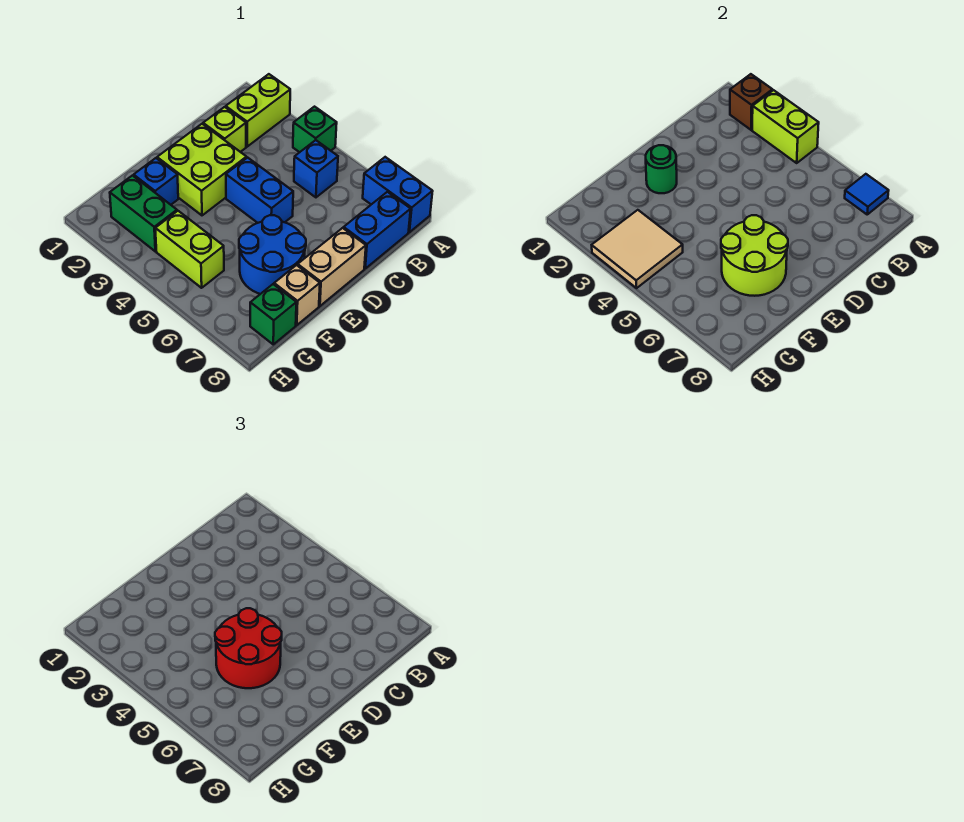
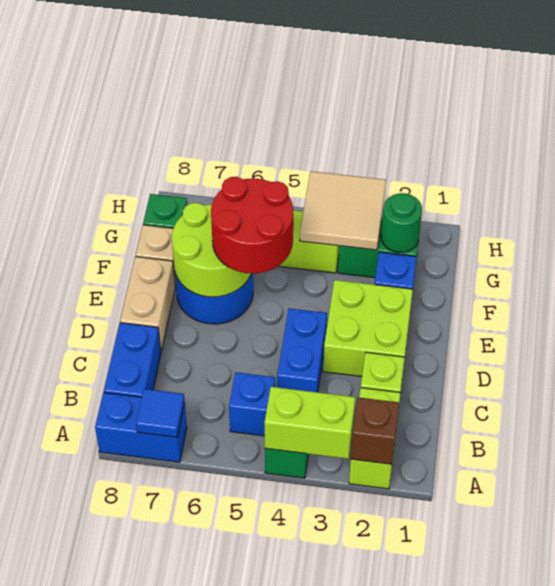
blue 1x2 brick [226,158,293,223] -> blue 1x2 brick turned to [277,308,327,392]
green 1x1 round brick [646,145,677,193] -> green 1x1 round brick moved to [381,193,422,252]

